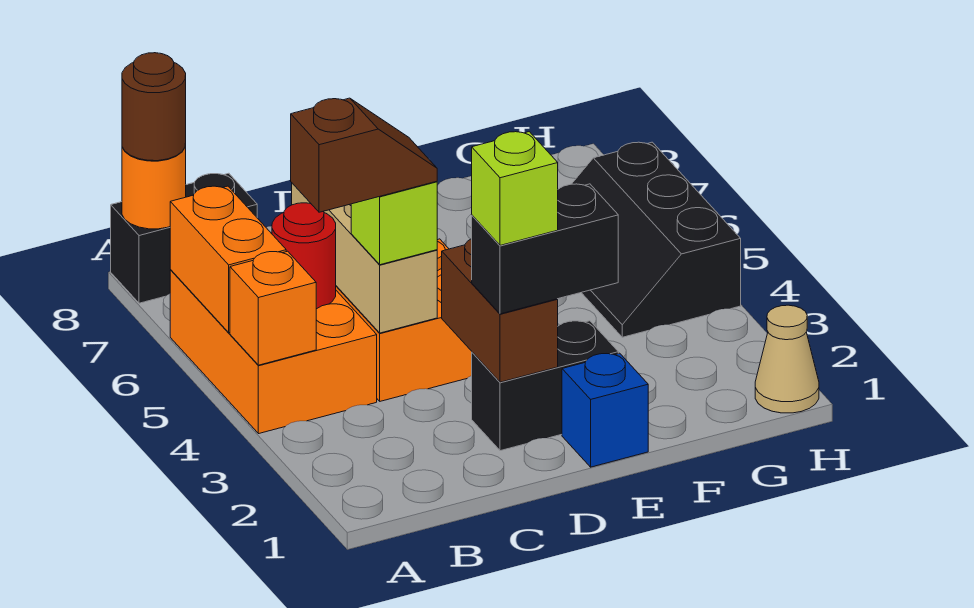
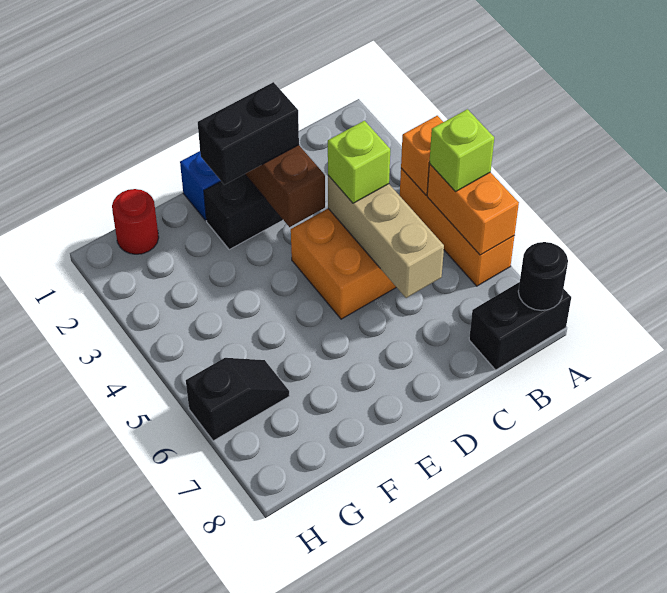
orange 2x3 brick [170,270,377,434] -> orange 1x3 brick [400,168,514,286]
orange 1x1 round brick [122,144,186,229] -> black 1x1 round brick [518,242,568,311]
brown 1x1 round brick [122,53,186,161] -> none
brown 1x2 slope [291,98,437,212] -> none
red 1x1 round brick [272,203,336,309] -> red 1x1 round brick moved to [112,189,159,254]
lime 1x1 brick [472,132,558,245] -> lime 1x1 brick moved to [429,109,494,192]
black 2x3 slope [572,142,741,337] -> black 1x2 slope [186,358,290,441]
tan 1x1 cone [755,305,819,413] -> none

